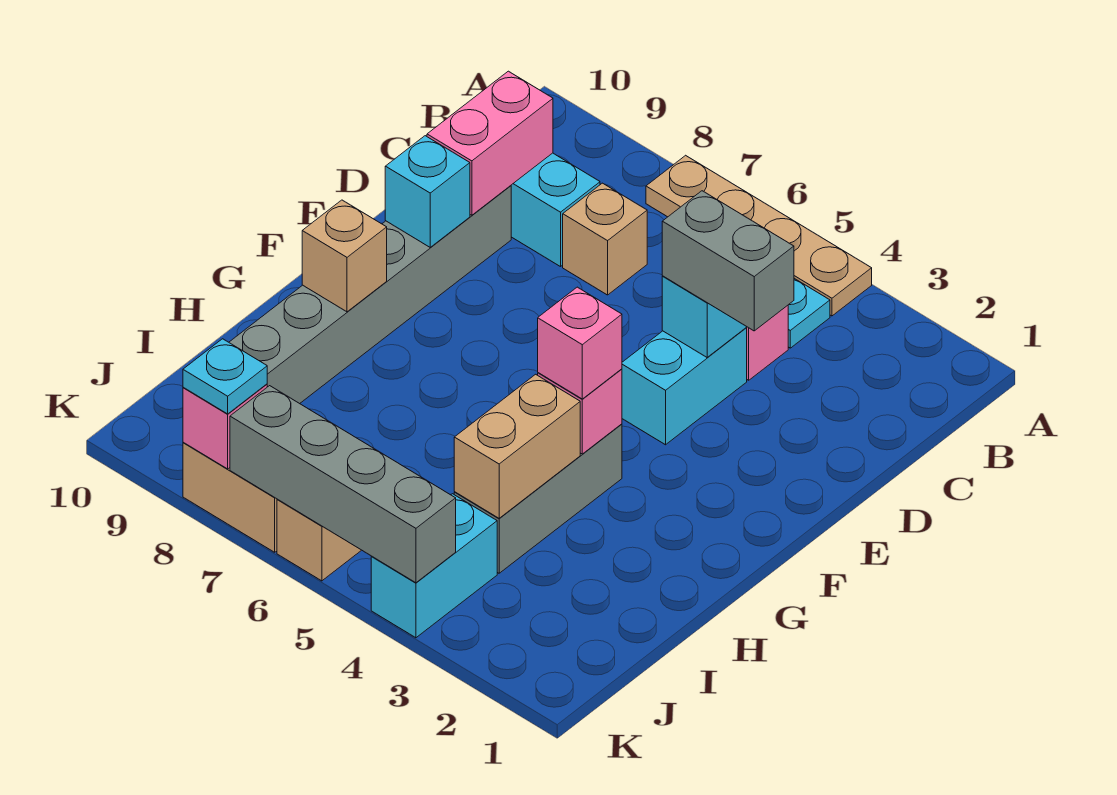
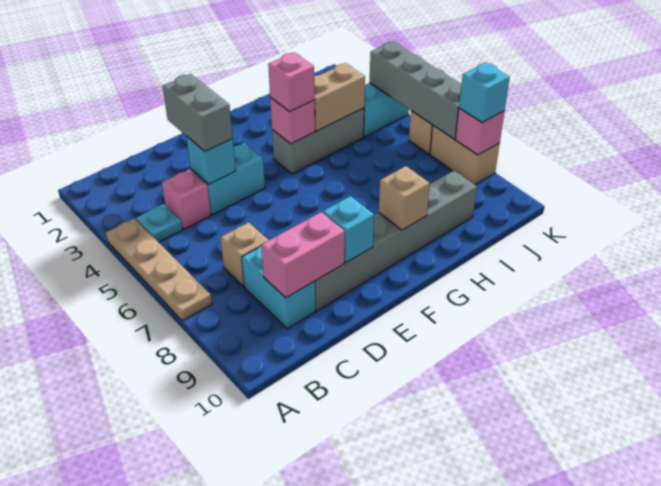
cyan 1x1 plate [183,339,267,414] -> cyan 1x1 brick [459,63,510,123]

